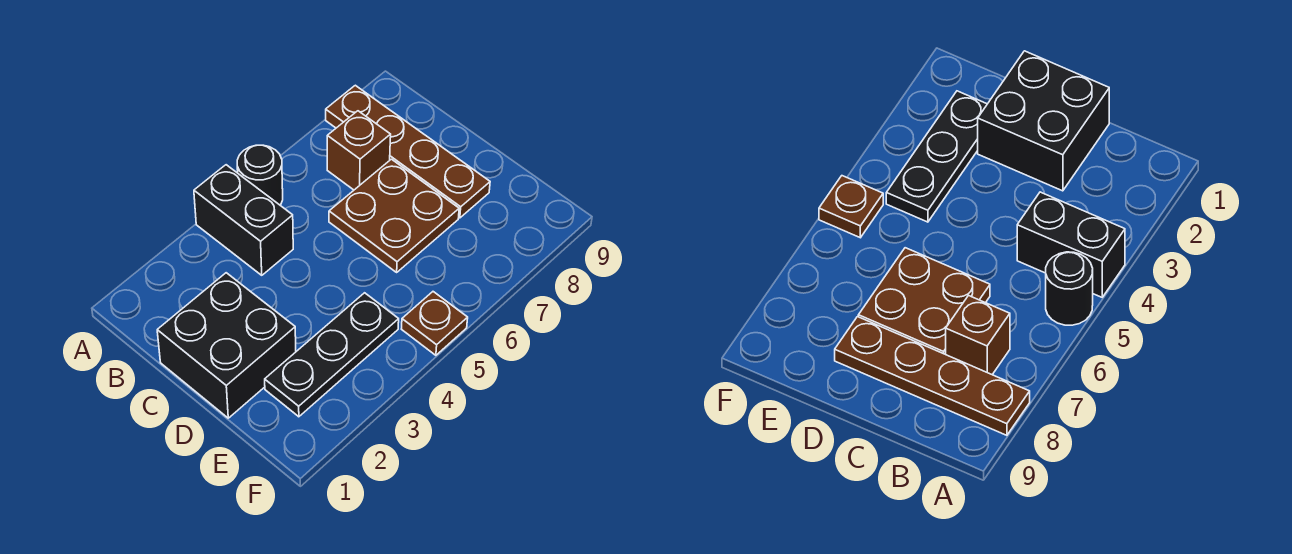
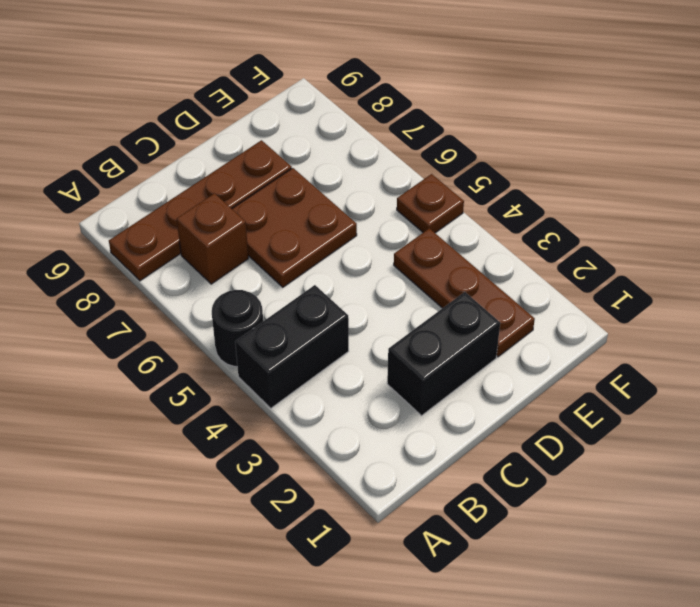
black 2x2 brick [157,273,296,418] -> black 1x2 brick [387,292,500,416]
black 1x3 plate [265,293,399,417] -> brown 1x3 plate [394,228,535,357]

